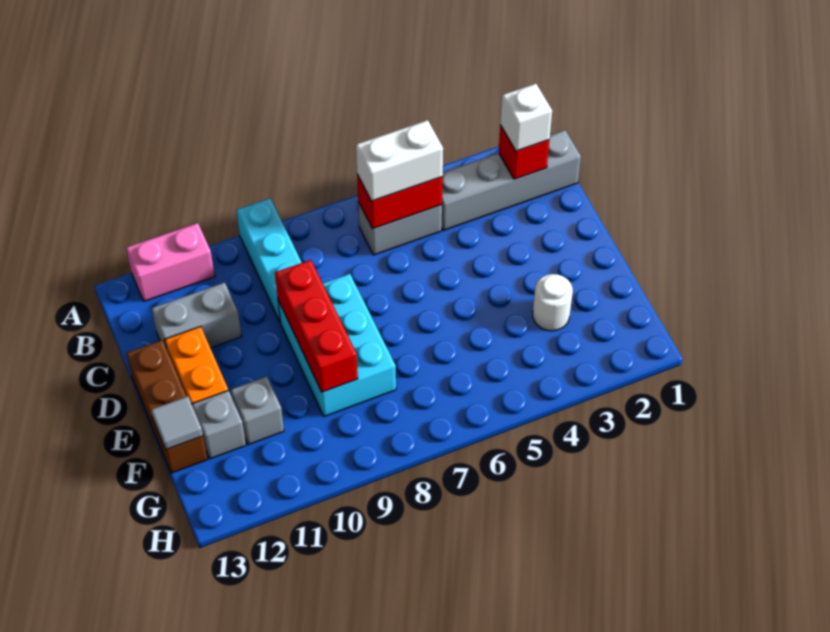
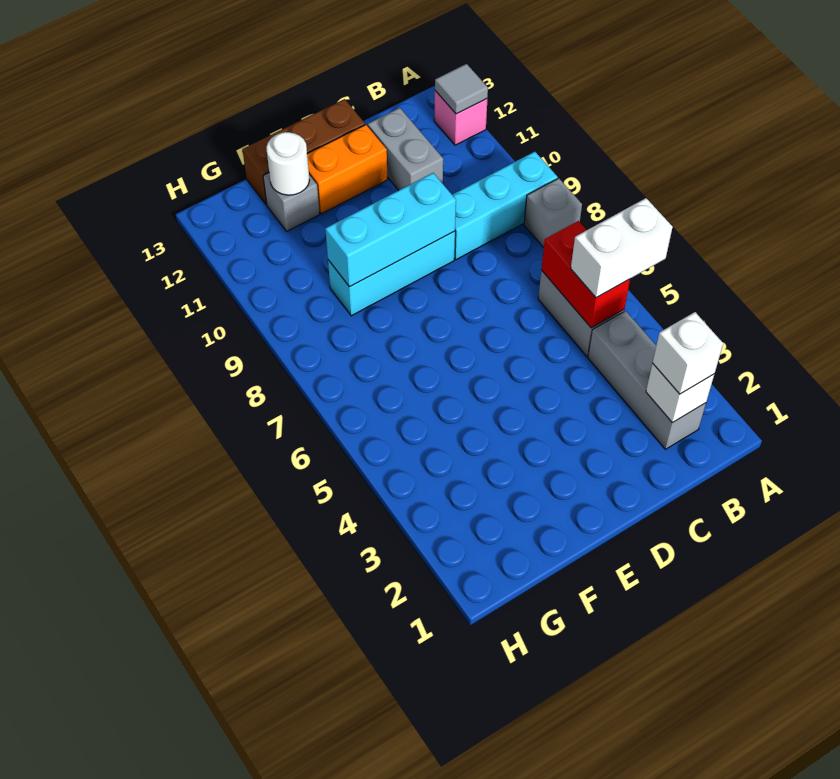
pink 1x2 brick [126,223,215,301] -> pink 1x1 brick [434,91,487,145]
grey 1x4 brick [442,130,581,230] -> grey 1x3 brick [588,311,706,449]
red 1x1 brick [499,125,549,179] -> white 1x1 brick [646,363,714,423]
white 1x2 brick [356,120,443,201] -> white 1x2 brick turned to [571,198,673,298]
cyan 2x3 brick [278,274,396,416] -> cyan 1x3 brick [328,231,455,316]
red 1x3 brick [275,260,358,392] -> cyan 1x3 brick [325,173,456,287]
white 1x1 round brick [533,274,573,331] -> white 1x1 round brick moved to [266,132,310,195]
grey 1x1 brick [231,377,284,445] -> grey 1x1 brick moved to [524,178,582,248]
grey 1x1 tile [151,396,203,450] -> grey 1x1 tile moved to [435,64,488,114]

